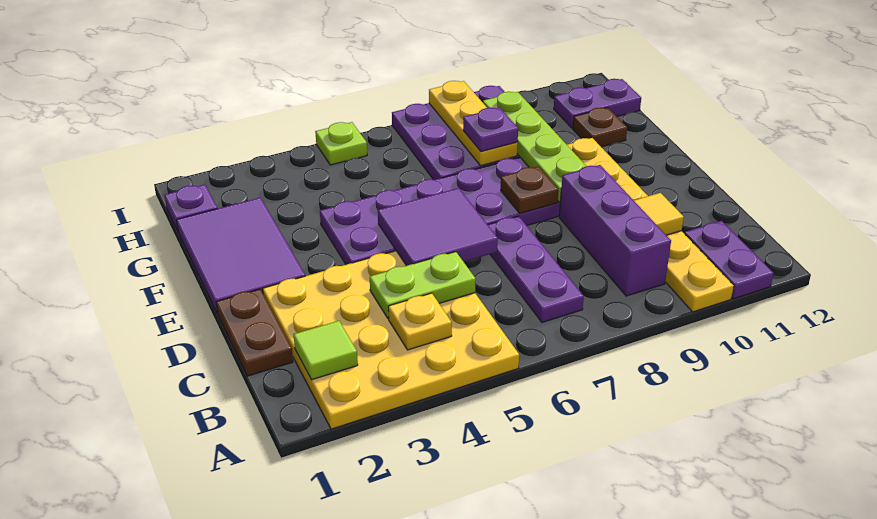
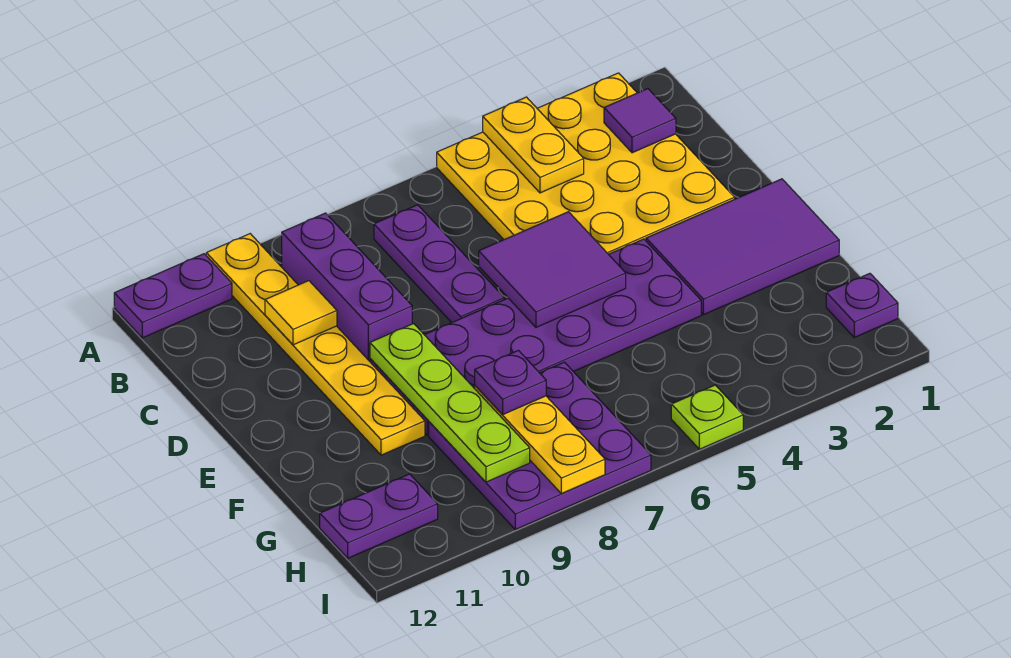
purple 1x2 plate [684,221,774,299] -> purple 1x2 plate turned to [114,254,232,338]
lime 1x1 tile [294,321,358,380] -> purple 1x1 tile [604,89,676,153]
yellow 1x1 plate [388,293,452,350] -> yellow 1x2 plate [483,97,584,193]
brown 1x2 plate [216,289,293,376] -> none
lime 1x2 plate [370,252,476,319] -> none
purple 2x3 tile [177,198,305,314] -> purple 2x3 tile turned to [646,179,839,315]
brown 1x1 plate [501,166,558,213] -> none
brown 1x1 plate [573,108,627,147] -> none

